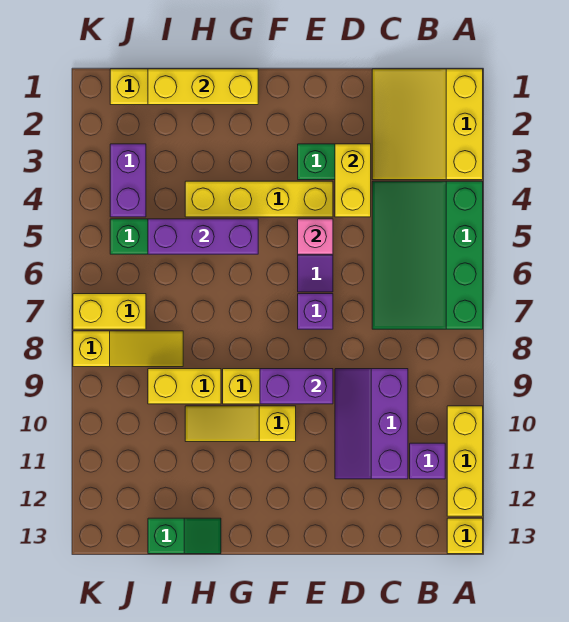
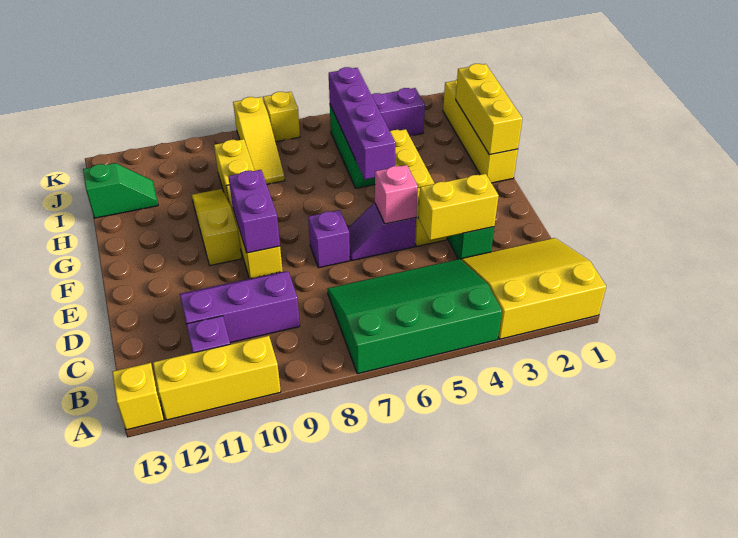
purple 1x3 brick [148,219,258,254] -> purple 1x4 brick [329,67,396,179]
green 1x2 slope [148,518,221,554] -> green 1x2 slope turned to [83,163,158,218]
yellow 1x2 brick [73,294,146,329] -> yellow 1x1 brick [263,92,300,142]

